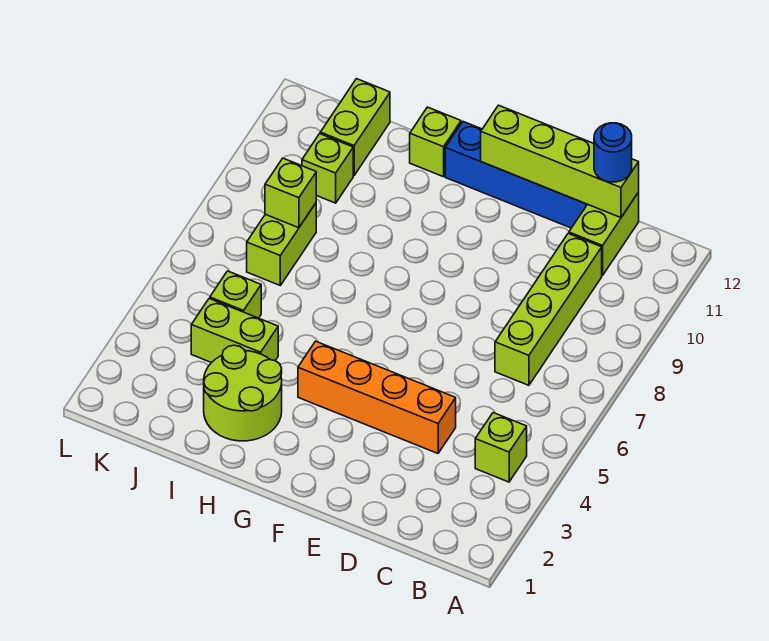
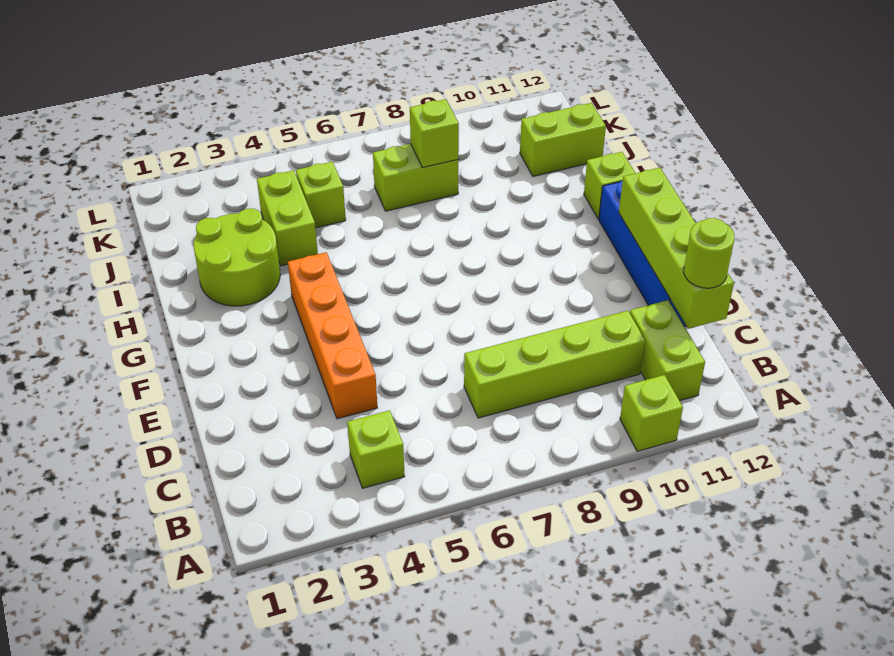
lime 1x2 brick [569,192,639,275] -> lime 1x2 brick turned to [630,300,705,401]
blue 1x1 round brick [594,123,632,182] -> lime 1x1 round brick [684,218,734,288]
lime 1x1 brick [302,134,353,203] -> lime 1x1 brick moved to [620,375,683,451]

